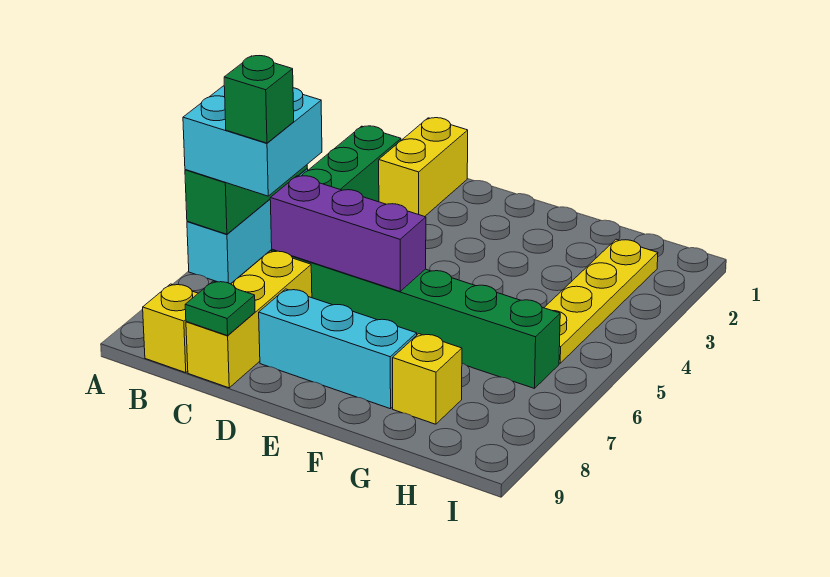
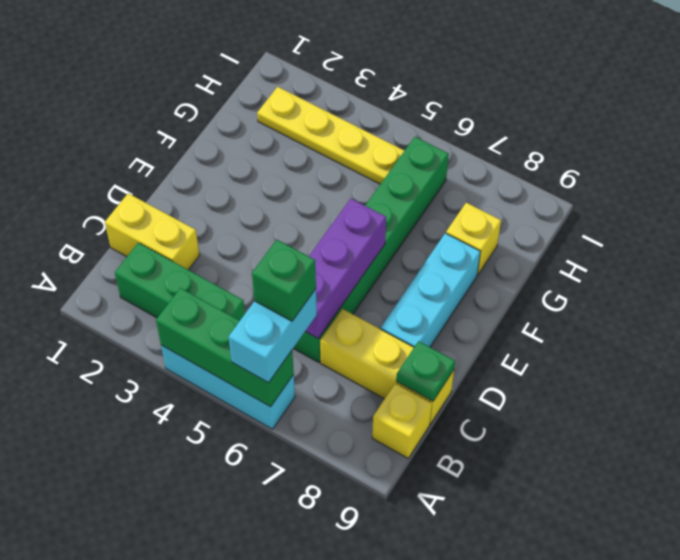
cyan 2x2 brick [183,86,322,196] -> cyan 1x2 brick [229,289,317,383]

